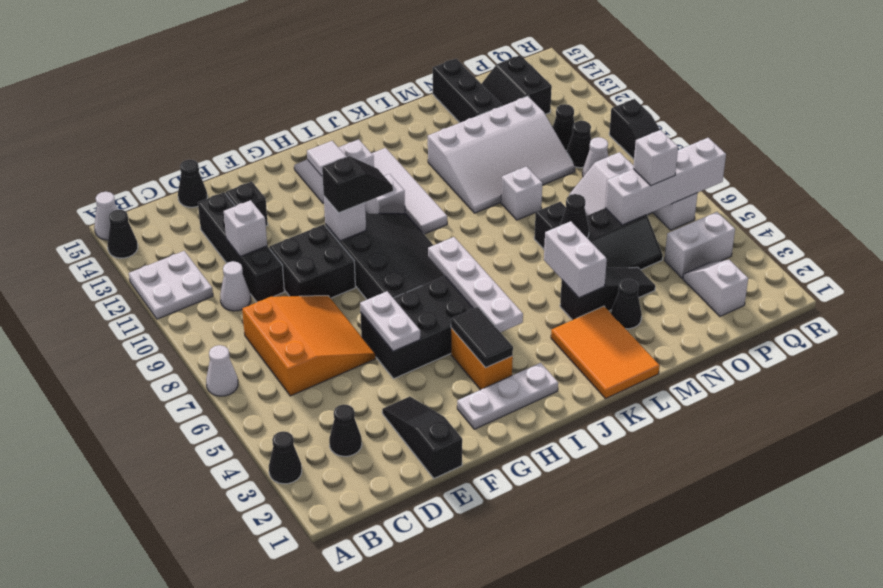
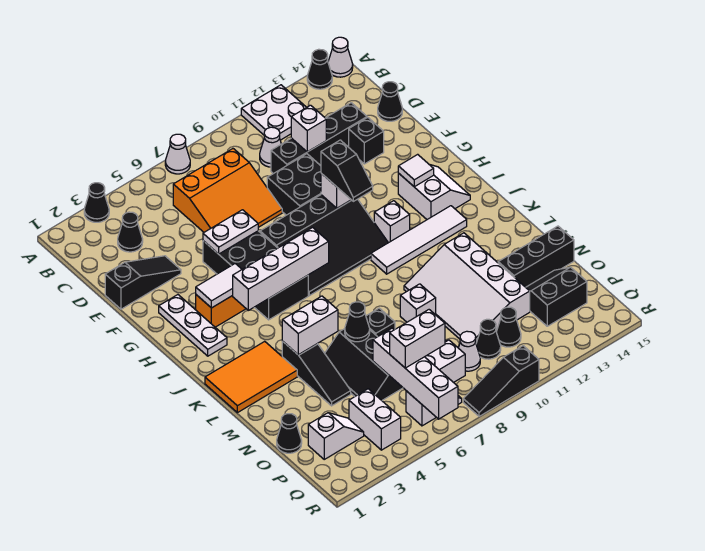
black 1x2 tile [451,307,513,368] -> white 1x2 tile [196,264,242,308]
white 1x4 plate [428,237,523,332] -> white 1x4 brick [232,228,329,310]
black 1x1 cone [611,279,642,329] -> black 1x1 cone moved to [277,414,302,453]
white 1x1 brick [633,130,678,186] -> white 1x2 brick [390,310,445,368]

